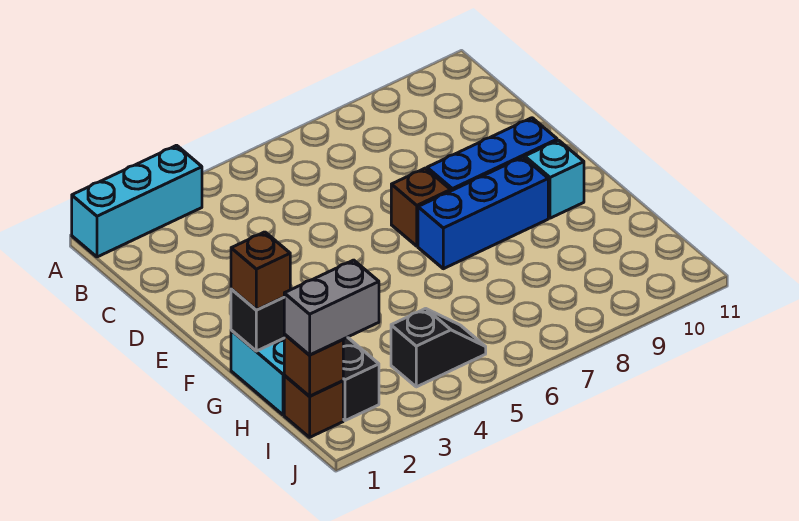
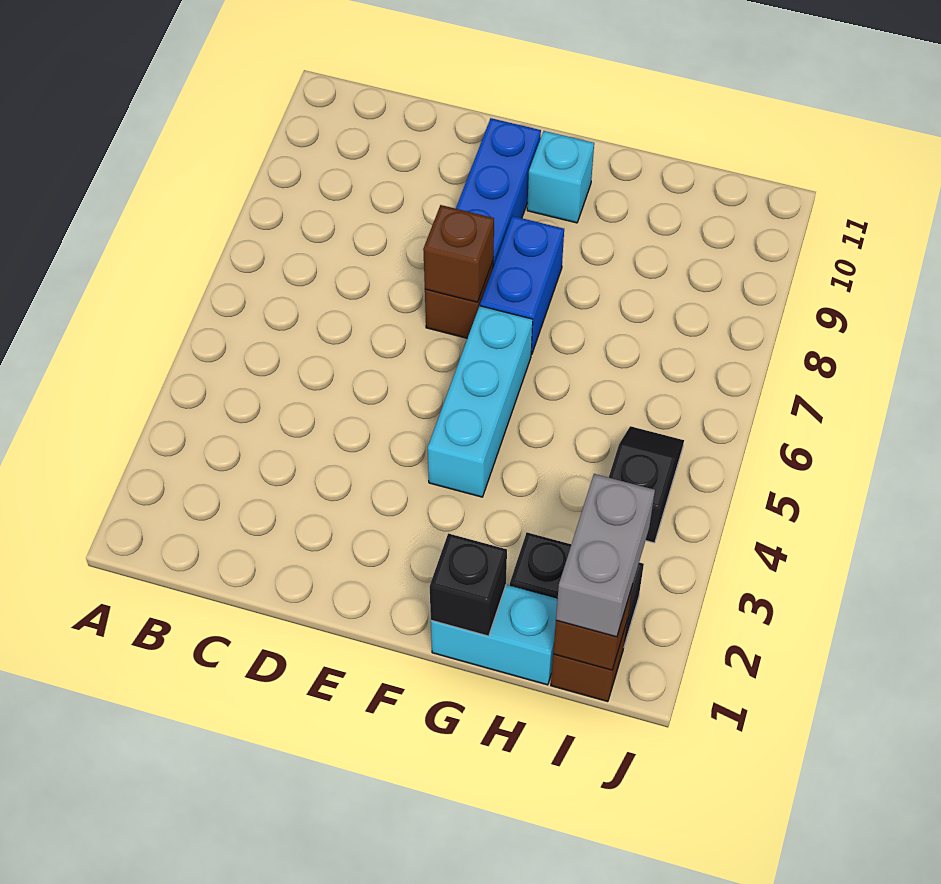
cyan 1x3 brick [72,145,202,257] -> cyan 1x3 brick moved to [428,306,533,497]
blue 1x3 brick [418,157,548,269] -> blue 1x2 brick [480,216,564,355]
brown 1x1 brick [231,232,290,310] -> brown 1x1 brick moved to [423,205,494,302]

